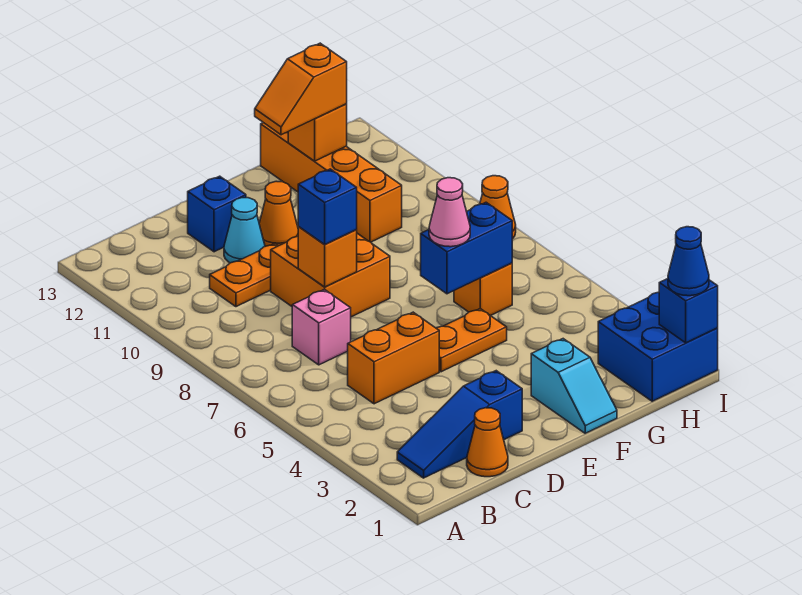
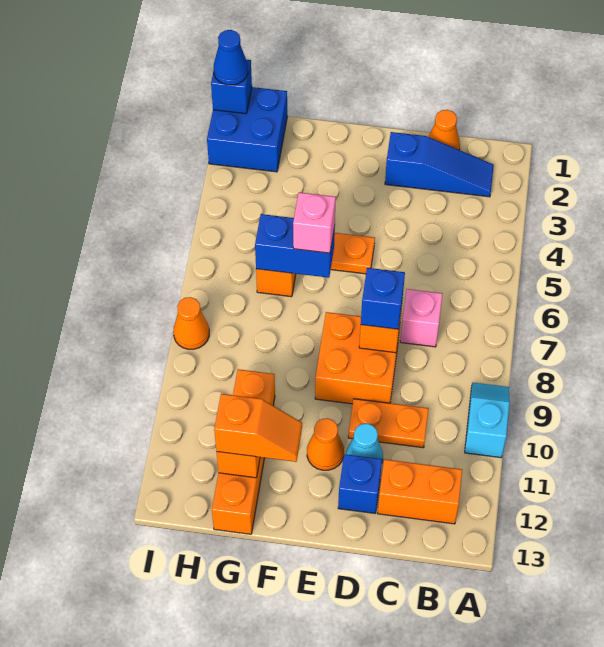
orange 1x2 brick [348,312,439,404] -> orange 1x2 brick moved to [378,459,462,524]
cyan 1x2 slope [531,339,617,433] -> cyan 1x2 slope moved to [465,383,510,458]
pink 1x1 cone [429,178,470,247] -> pink 1x1 brick [293,192,336,253]

